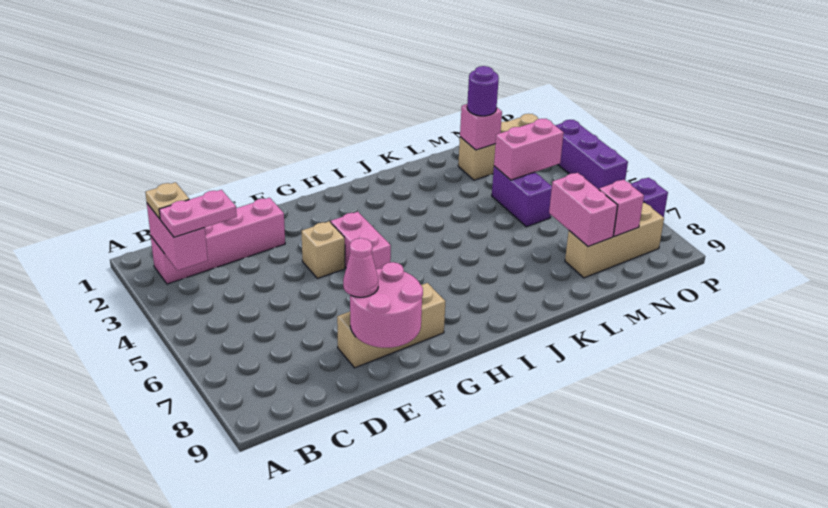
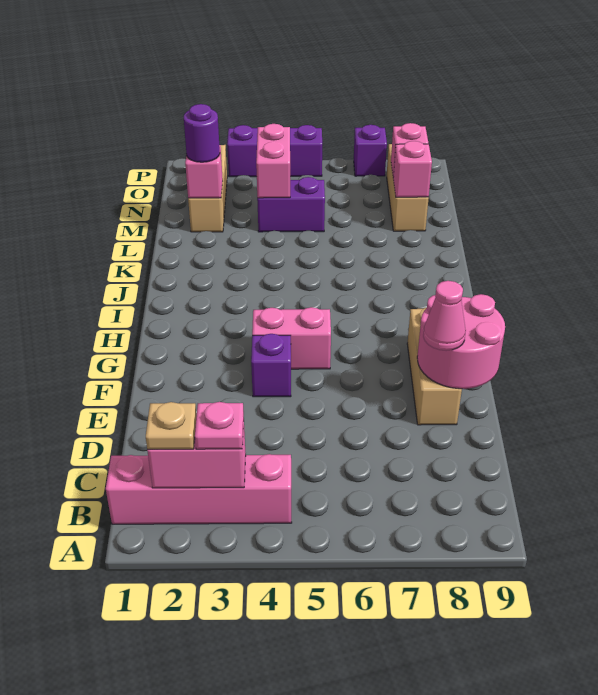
pink 1x4 brick [151,198,285,284] -> pink 1x4 brick turned to [106,454,292,524]
pink 1x2 plate [159,190,237,237] -> pink 1x1 plate [195,402,244,449]
tan 1x1 brick [302,221,345,279] -> purple 1x1 brick [251,334,291,397]
pink 1x2 brick [549,173,618,247] -> pink 1x1 brick [393,141,432,197]

